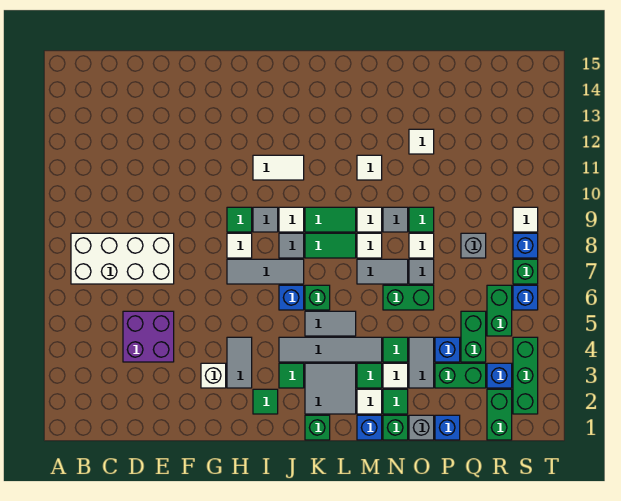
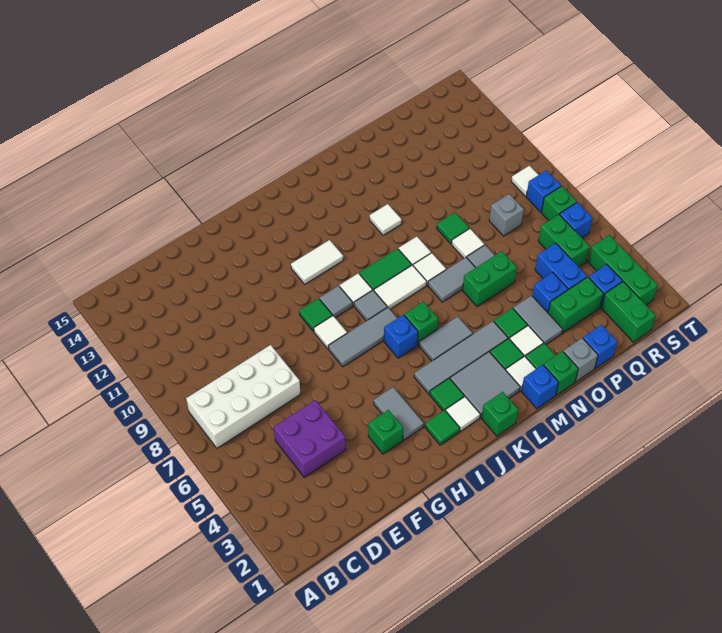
white 1x1 brick [201,363,226,388] -> green 1x1 brick [368,410,403,454]
green 1x2 tile [305,233,356,258] -> white 1x2 tile [374,265,427,309]
grey 1x1 tile [383,207,408,232] -> none
white 1x1 tile [409,129,434,154] -> white 1x1 tile moved to [446,397,480,431]
green 1x2 brick [461,311,486,362] -> blue 1x2 brick [535,243,587,290]

